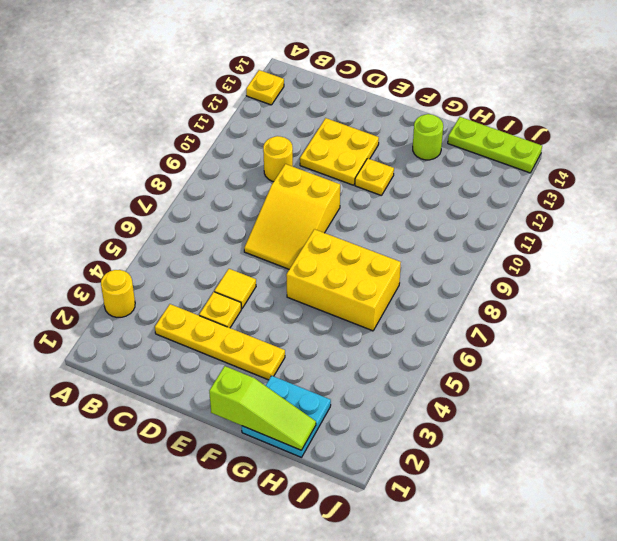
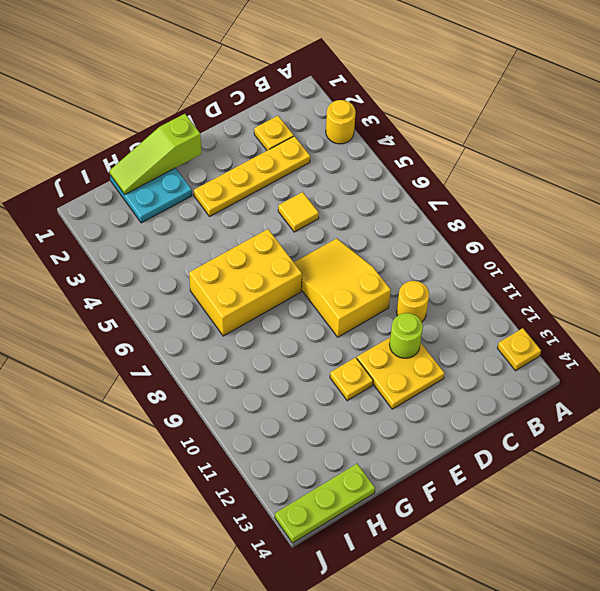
yellow 1x1 plate [199,292,241,328] -> yellow 1x1 plate moved to [254,116,294,150]
lime 1x1 round brick [413,114,443,160] -> lime 1x1 round brick moved to [390,313,423,358]

